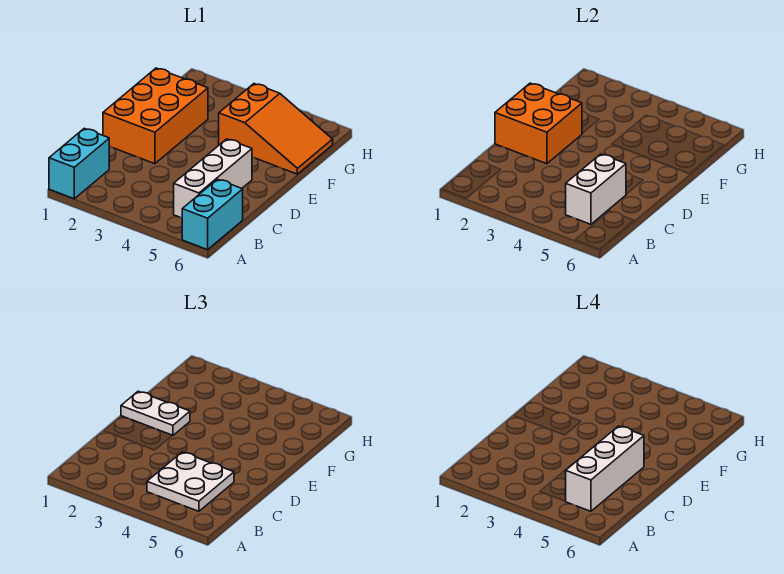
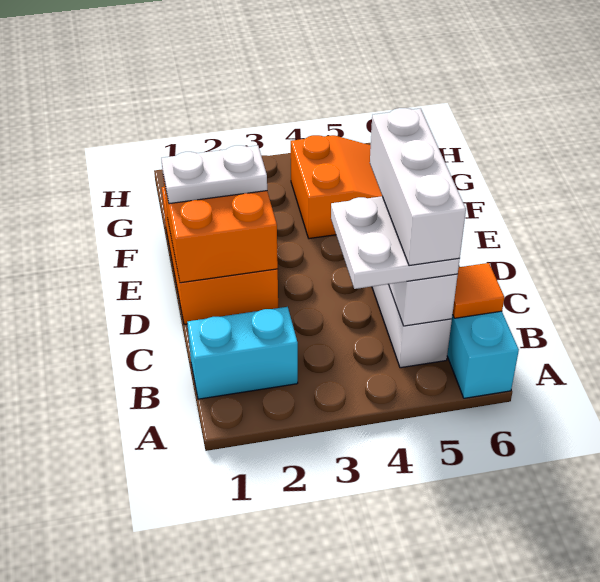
cyan 1x2 brick [49,128,109,199] -> cyan 1x2 brick turned to [187,307,298,399]
none -> orange 1x1 tile [453,263,504,318]

